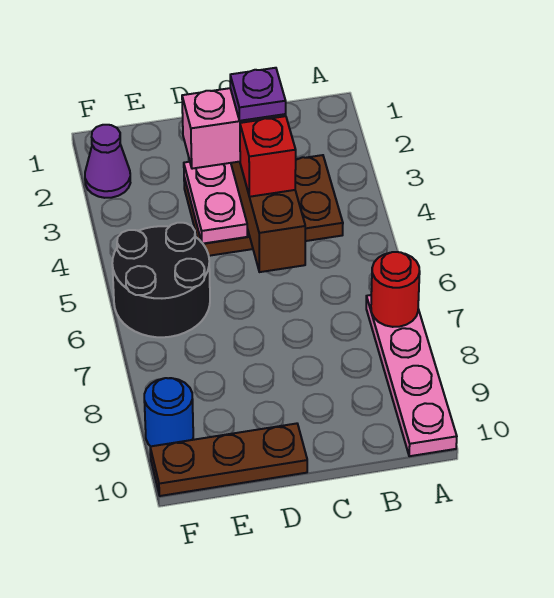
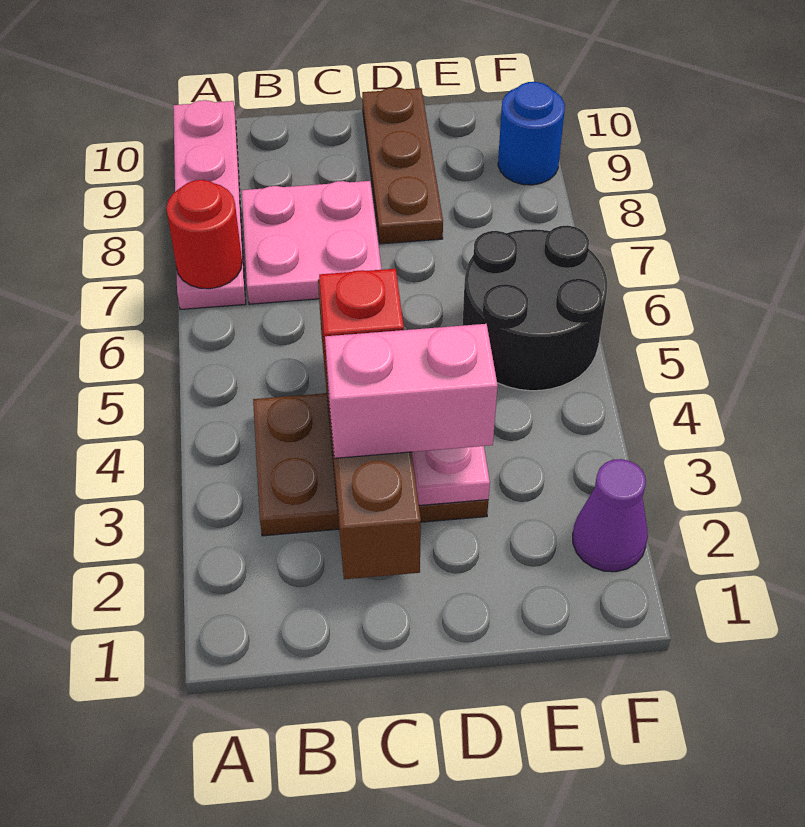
none -> pink 2x2 plate [242,181,382,304]
purple 1x1 plate [230,68,286,121] -> none
brown 1x3 plate [150,423,307,496] -> brown 1x3 plate turned to [362,87,443,244]

